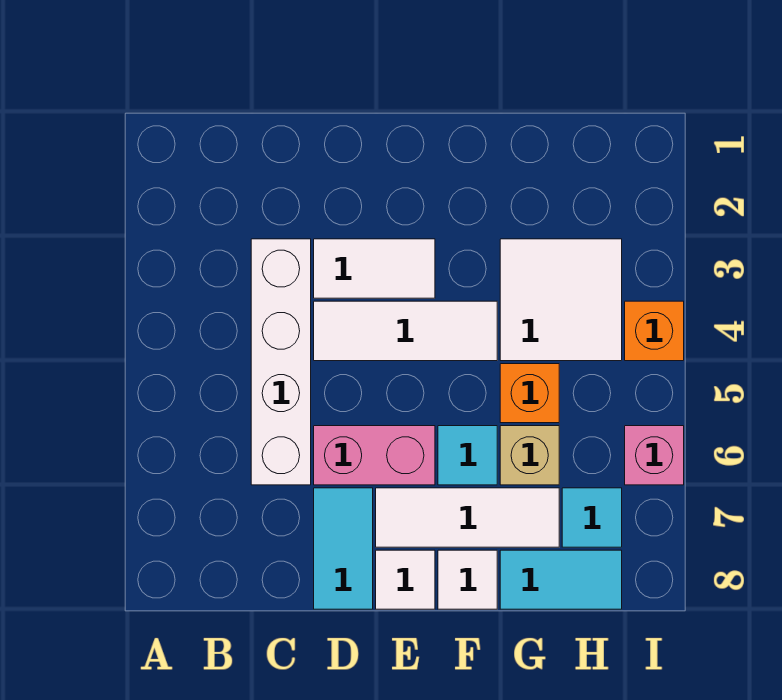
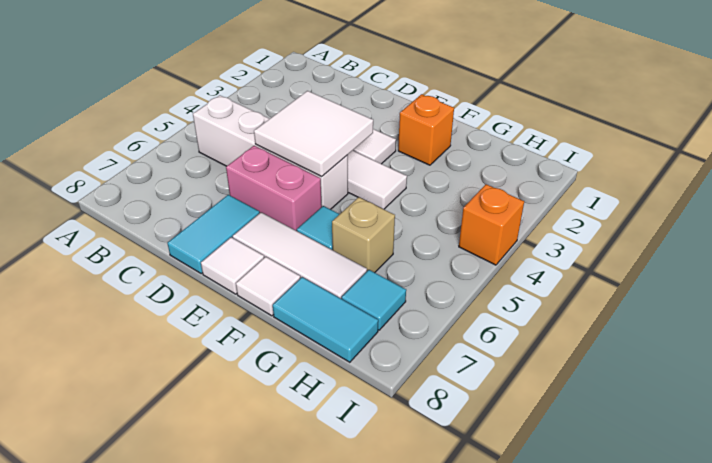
white 1x4 brick [251,239,311,485] -> white 1x4 brick turned to [193,95,348,209]
white 2x2 tile [500,239,622,361] -> white 2x2 tile moved to [254,91,373,177]
orange 1x1 brick [500,364,559,423] -> orange 1x1 brick moved to [398,94,454,165]
pink 1x1 brick [625,426,684,485] -> none

